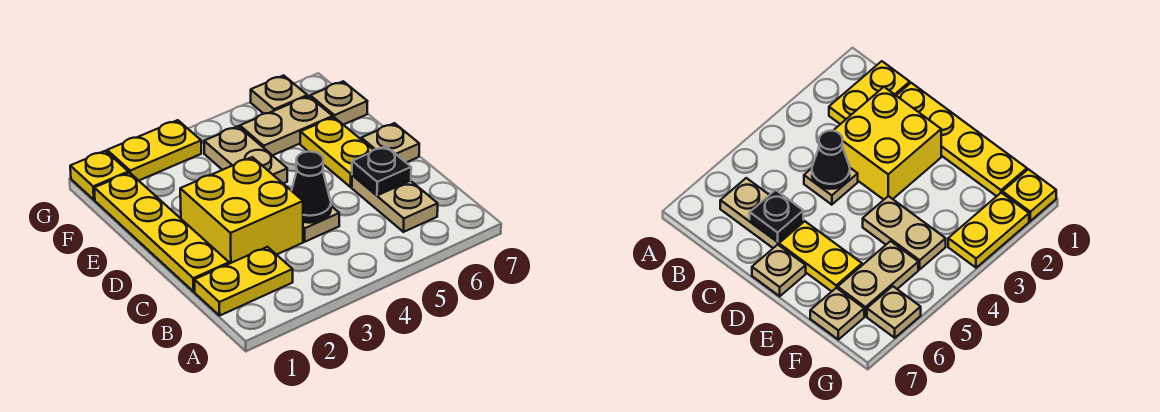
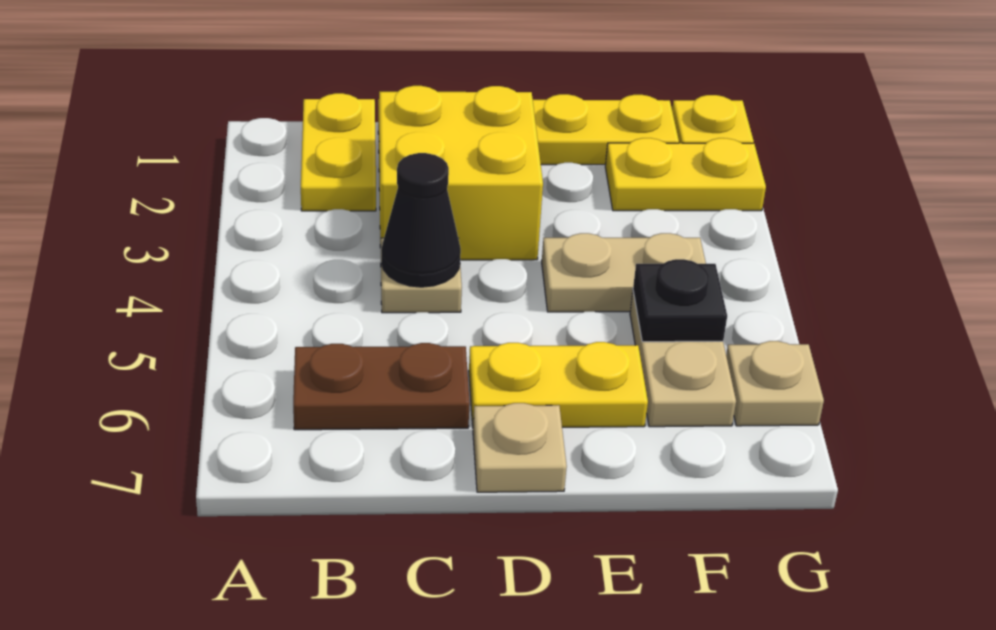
tan 1x2 plate [352,175,438,232] -> brown 1x2 plate [293,343,470,430]
black 1x1 plate [352,146,411,195] -> black 1x1 plate moved to [633,259,727,342]
tan 1x1 plate [310,81,367,125] -> none
yellow 1x2 plate [107,120,201,181] -> yellow 1x2 plate turned to [605,138,766,211]

